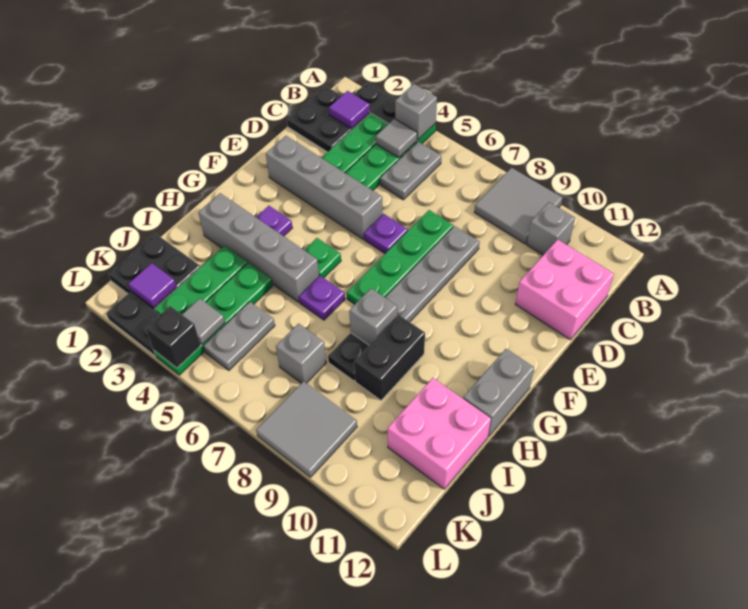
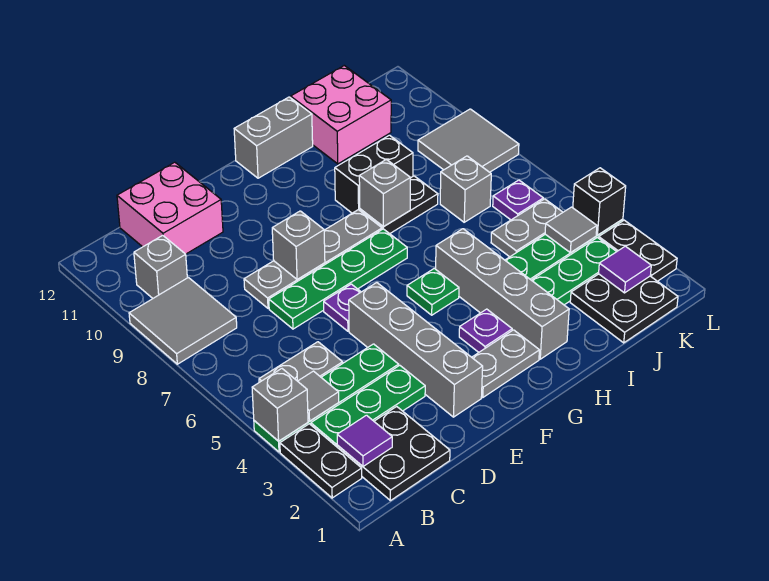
none -> grey 1x1 brick [272,211,325,280]
none -> grey 1x2 plate [472,330,539,398]
purple 1x1 plate [299,276,345,320] -> purple 1x1 plate moved to [493,180,543,220]

